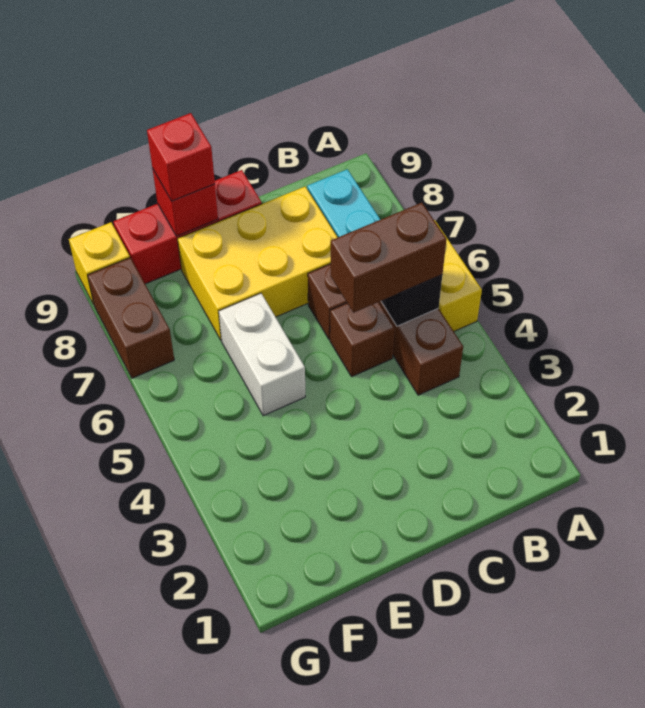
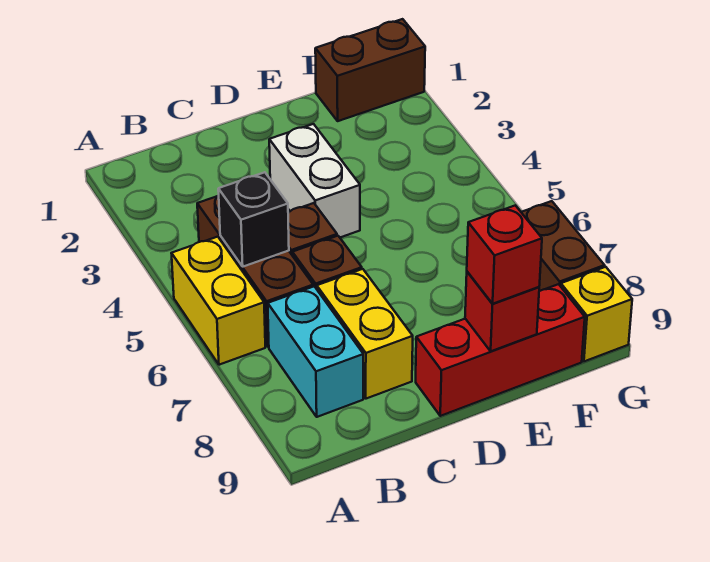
brown 1x2 brick [331,203,447,313] -> brown 1x2 brick moved to [315,19,425,121]
yellow 2x3 brick [177,187,338,340] -> yellow 1x2 brick [317,269,413,399]
white 1x2 brick [219,293,305,416] -> white 1x2 brick moved to [269,124,360,237]

